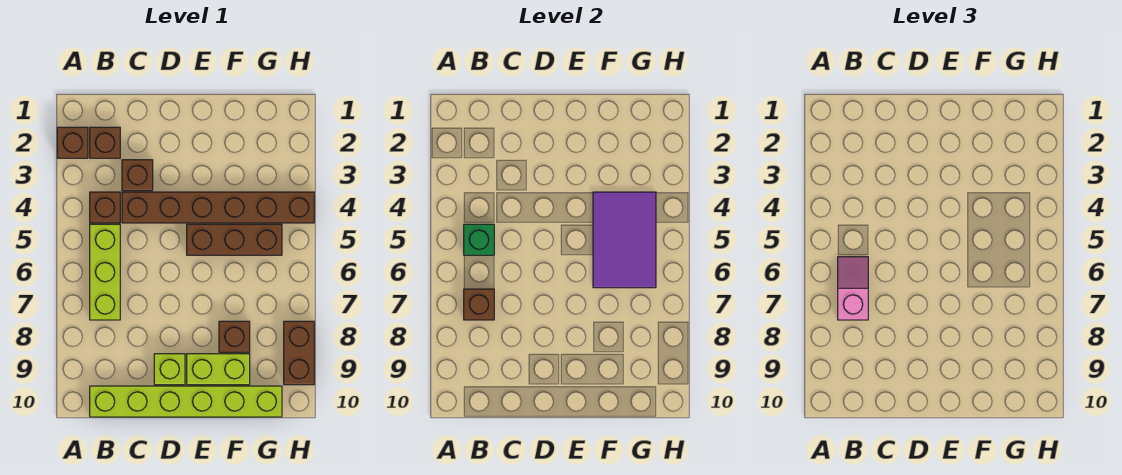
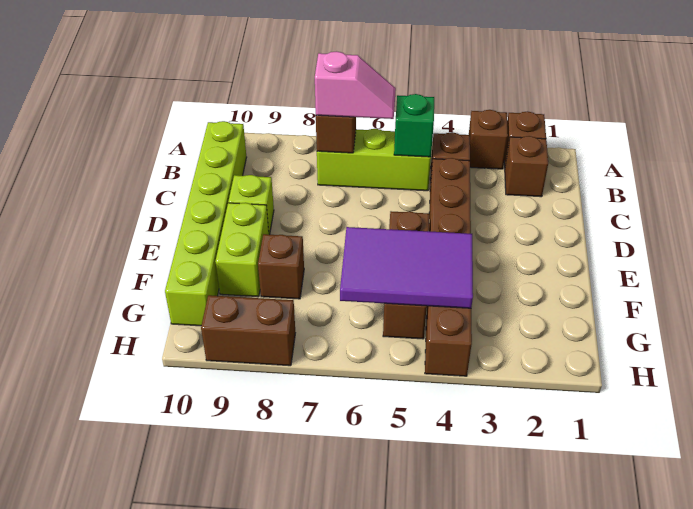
brown 1x1 brick [122,160,153,191] -> brown 1x1 brick moved to [469,110,508,169]

